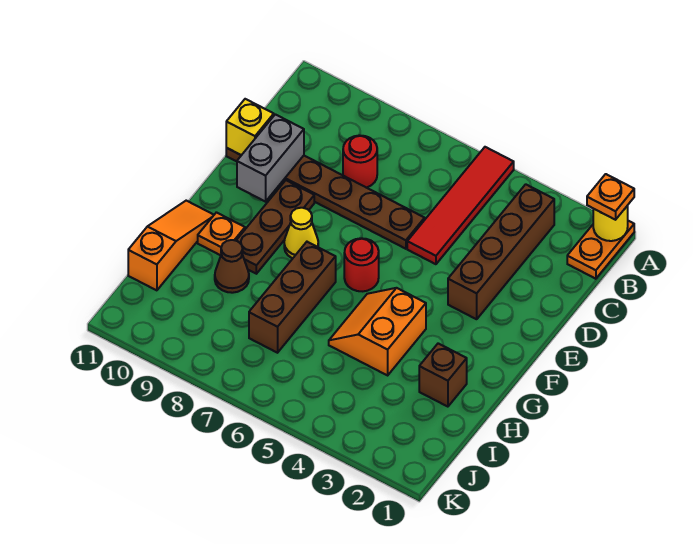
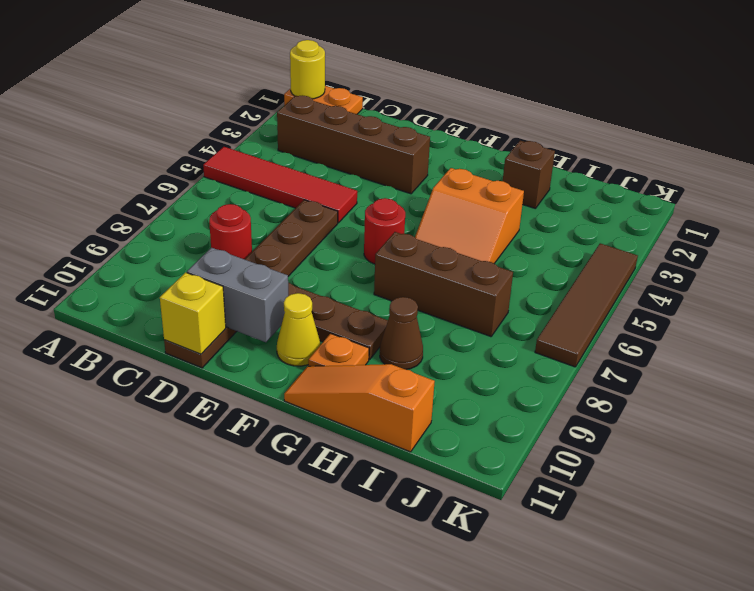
orange 1x1 plate [587,174,634,220] -> none
yellow 1x1 cone [284,208,318,258] -> yellow 1x1 cone moved to [277,293,320,366]
none -> brown 1x4 tile [535,243,638,367]

